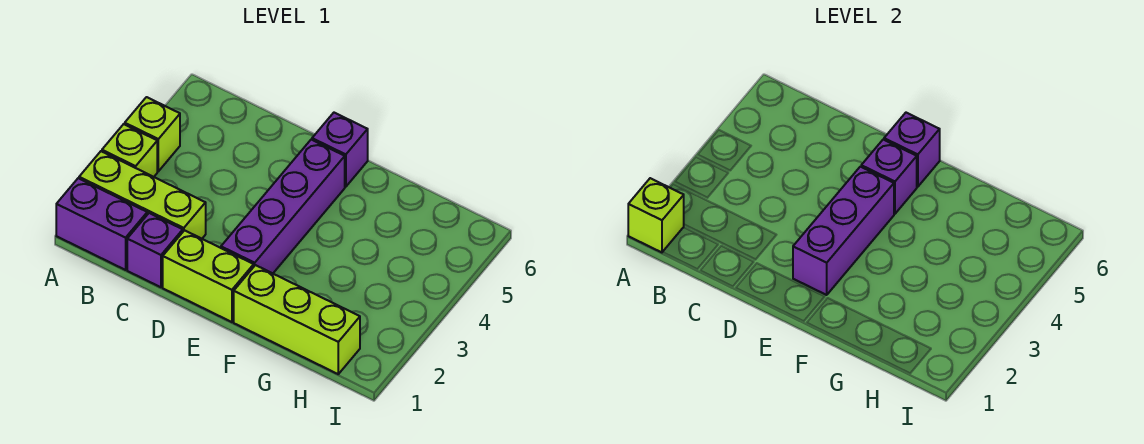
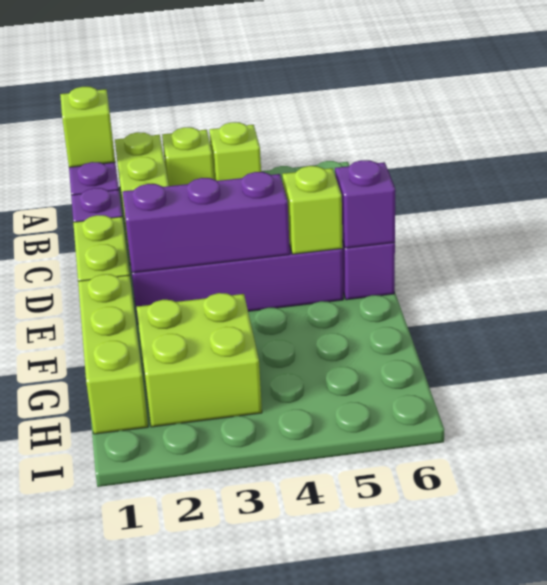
purple 1x1 brick [861,140,917,214] -> lime 1x1 brick [282,166,343,254]
none -> lime 2x2 brick [137,293,262,427]

